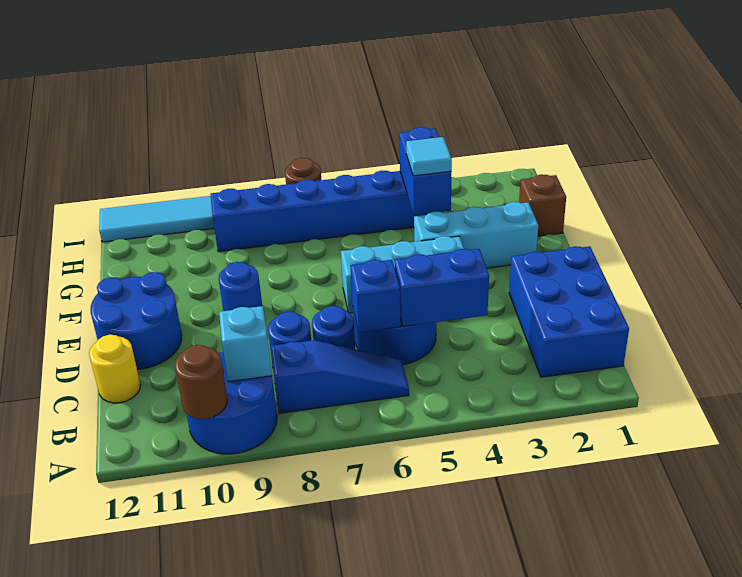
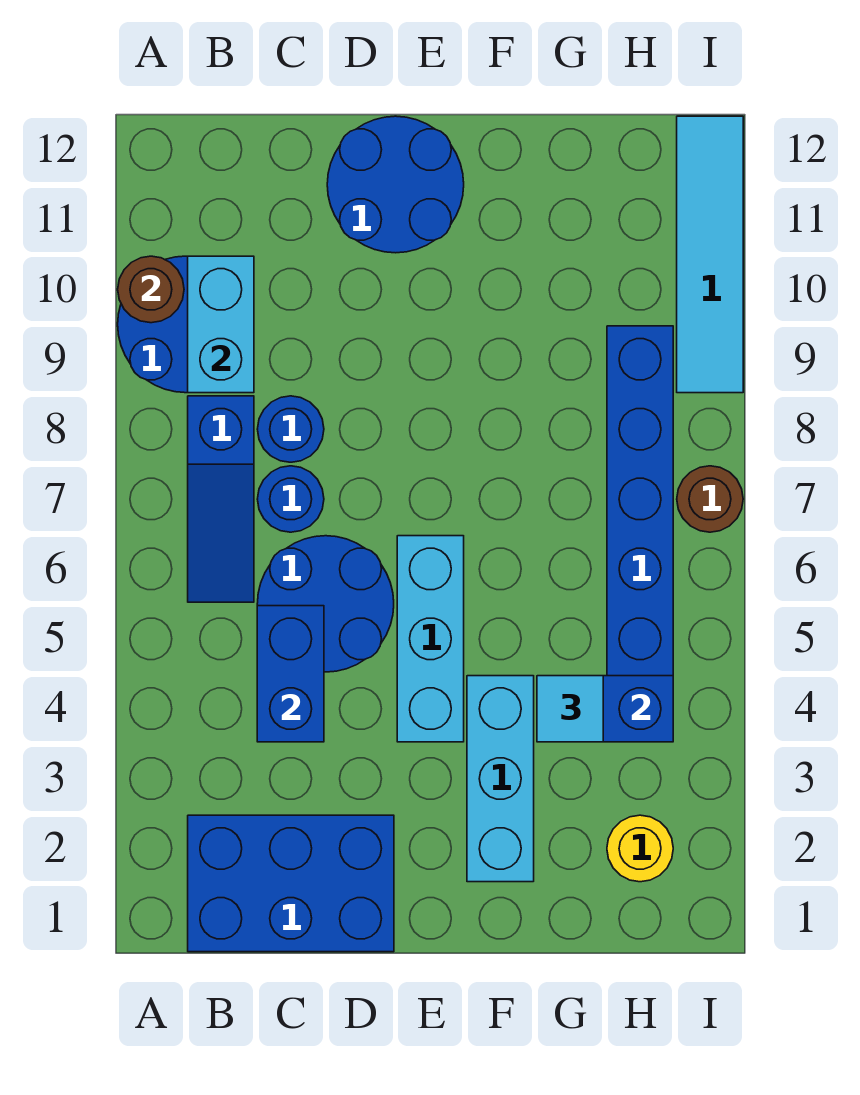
cyan 1x1 brick [219,306,272,382] -> cyan 1x2 brick [188,256,254,393]
blue 1x1 brick [350,260,401,332] -> none
yellow 1x1 round brick [89,335,141,403] -> yellow 1x1 round brick moved to [607,815,673,882]
blue 1x1 round brick [219,262,262,311] -> none
brown 1x1 brick [519,175,566,236] -> none

